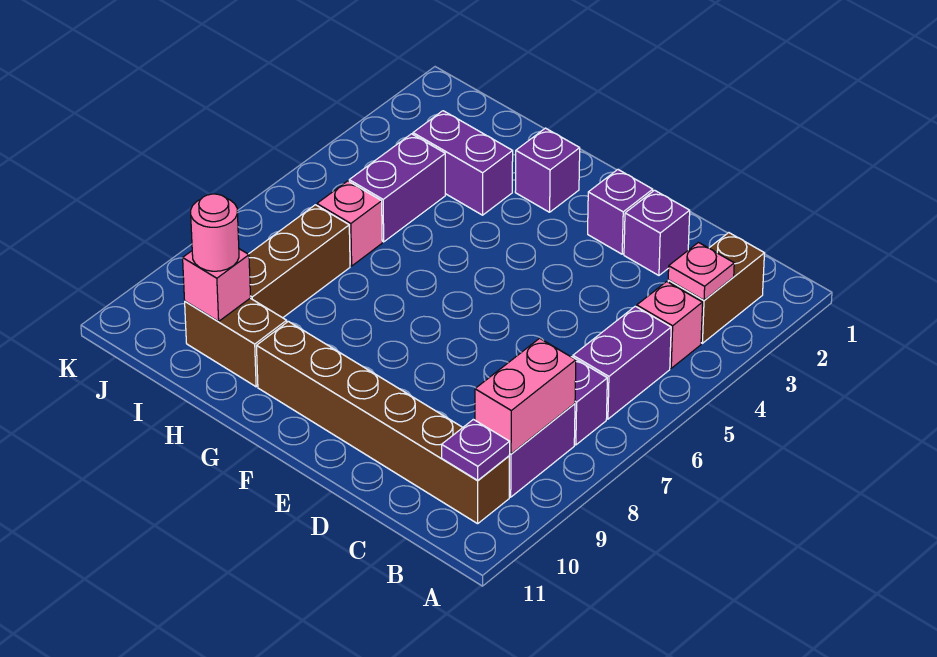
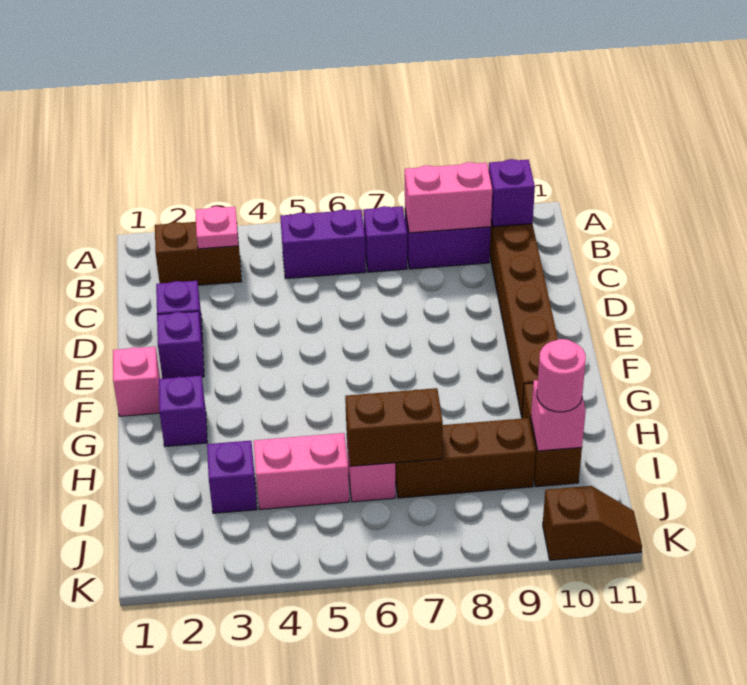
pink 1x1 brick [637,282,703,368] -> pink 1x1 brick moved to [113,347,160,416]
purple 1x1 plate [442,419,510,480] -> purple 1x1 brick [489,159,535,227]
purple 1x2 brick [413,111,513,215] -> purple 1x1 brick [207,441,257,513]
purple 1x2 brick [349,134,445,242] -> pink 1x2 brick [254,433,349,509]
none -> brown 1x2 brick [345,388,443,466]
none -> brown 1x2 slope [543,486,642,560]

